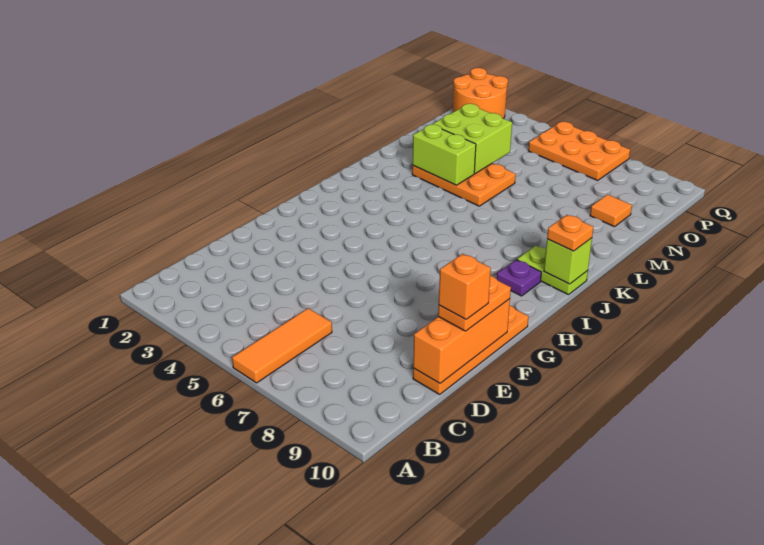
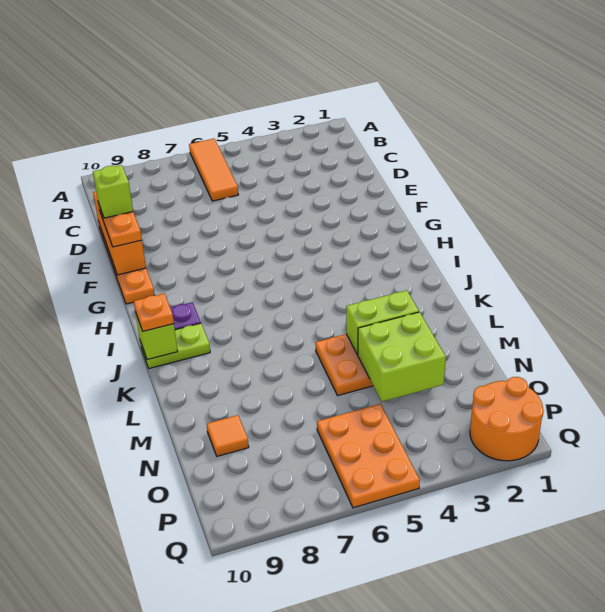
orange 1x1 brick [439,254,491,319] -> lime 1x1 brick [93,165,133,218]
orange 2x3 plate [528,122,630,180] -> orange 2x3 plate turned to [317,404,420,508]

